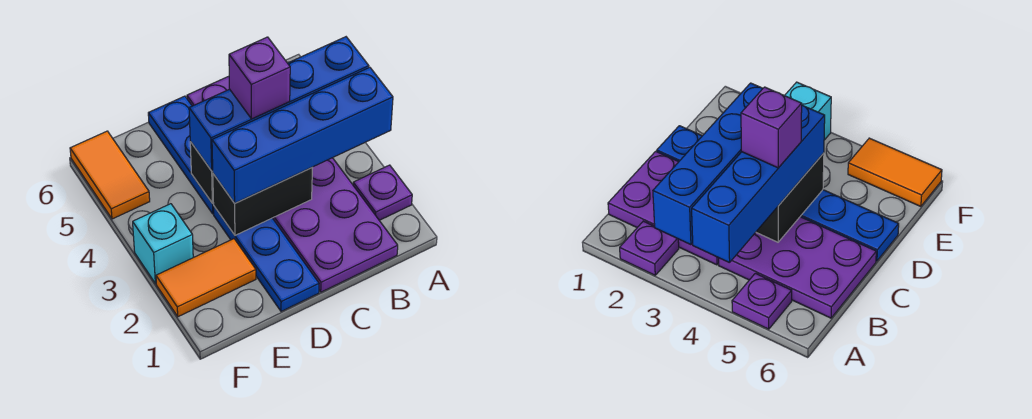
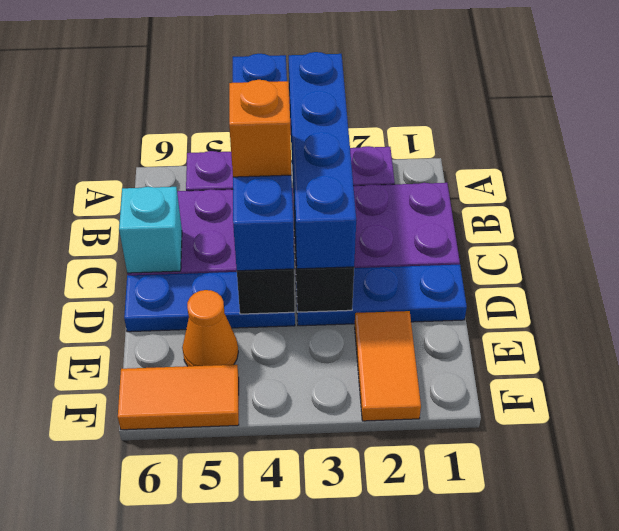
purple 1x1 brick [229,37,290,119] -> orange 1x1 brick [229,80,291,177]
none -> orange 1x1 cone [182,290,238,366]
cyan 1x1 brick [133,204,193,284] -> cyan 1x1 brick moved to [119,187,182,273]

